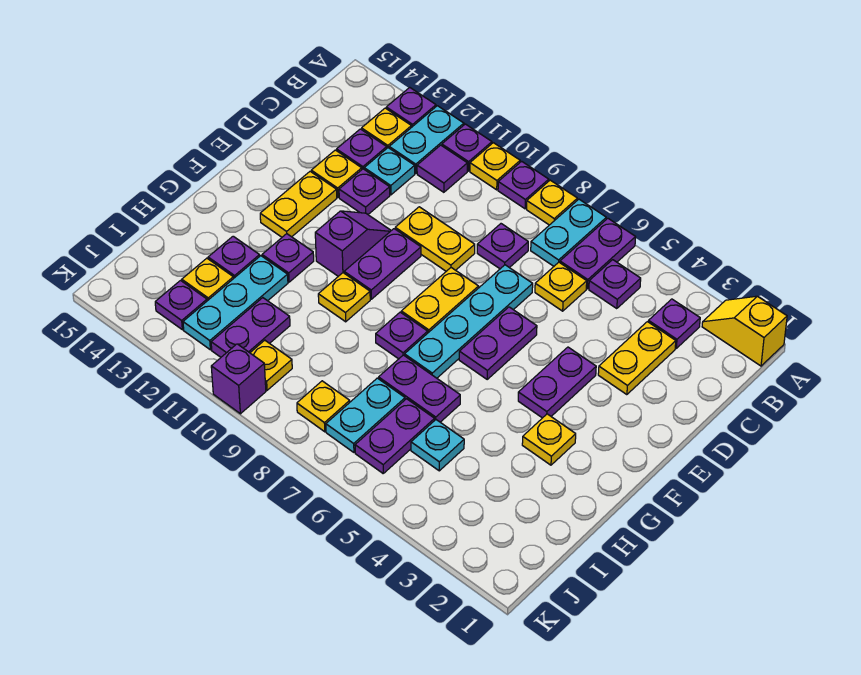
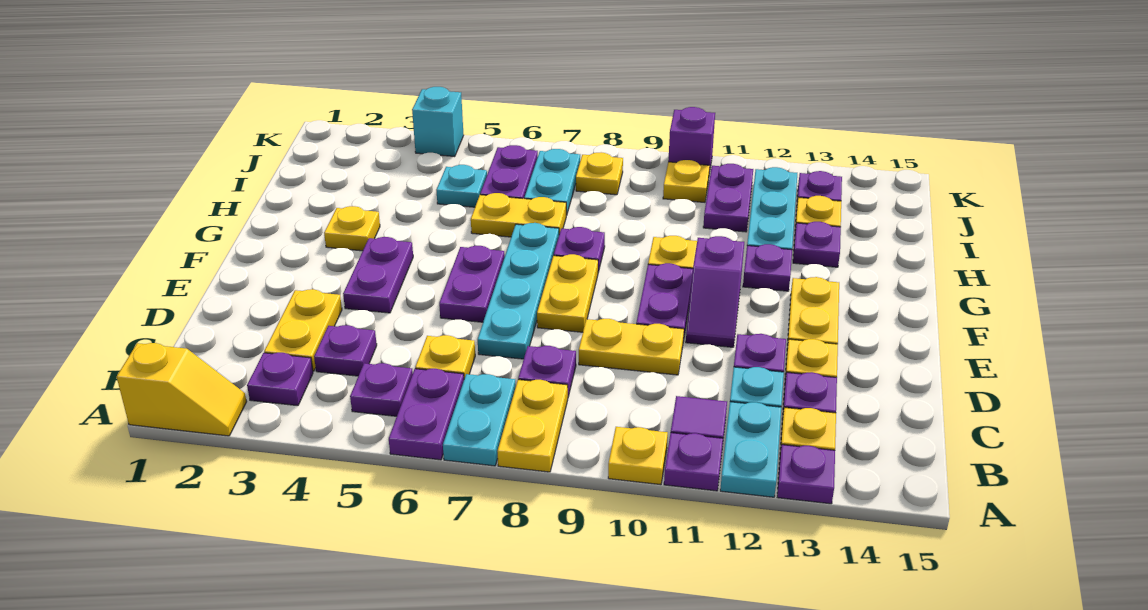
yellow 1x1 plate [527,180,577,225] -> yellow 1x2 plate [497,380,568,472]
purple 1x1 plate [498,161,549,209] -> purple 1x1 plate moved to [314,325,377,376]
purple 1x2 plate [379,355,460,422] -> yellow 1x2 plate [471,193,566,237]
none -> cyan 1x1 brick [412,87,464,157]

